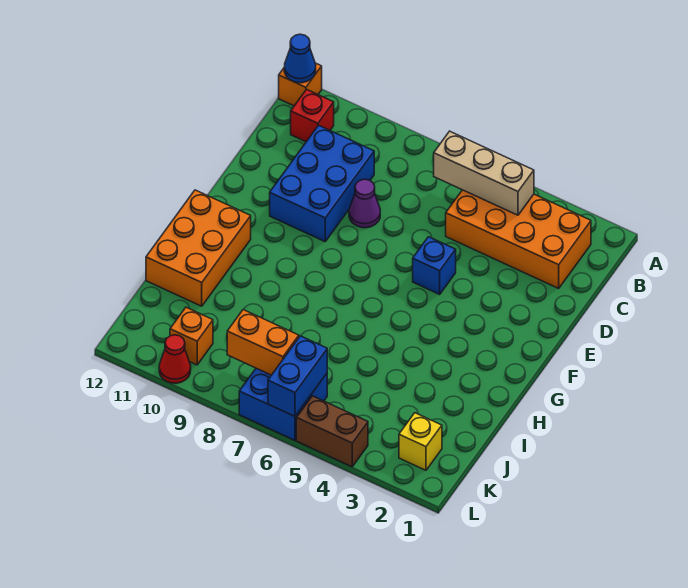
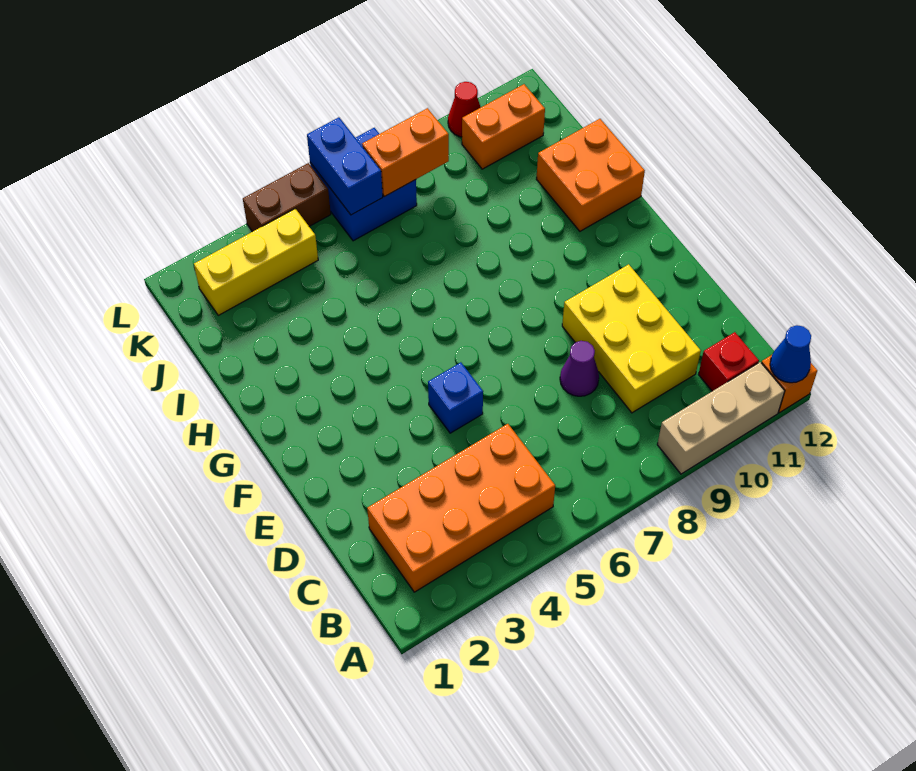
tan 1x3 brick [434,131,534,215] -> tan 1x3 brick moved to [657,362,785,474]
blue 2x3 brick [270,125,374,242] -> yellow 2x3 brick [562,264,701,413]
orange 2x3 brick [146,190,251,306] -> orange 2x2 brick [537,119,645,231]
yellow 1x1 brick [399,413,442,470] -> yellow 1x3 brick [194,209,318,315]
orange 1x1 brick [170,307,213,365] -> orange 1x2 brick [462,84,545,169]

